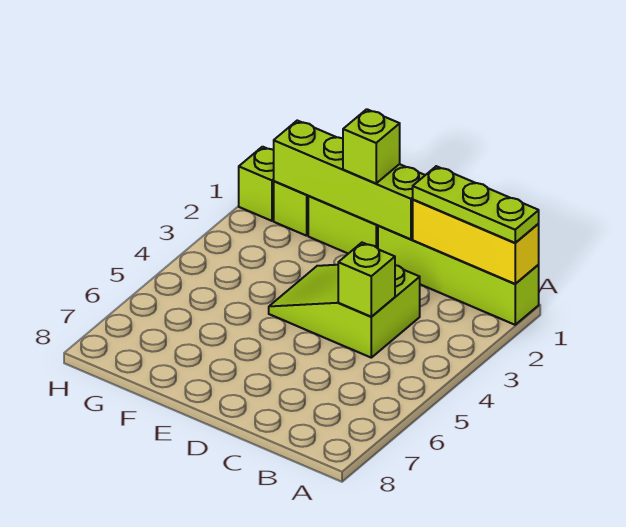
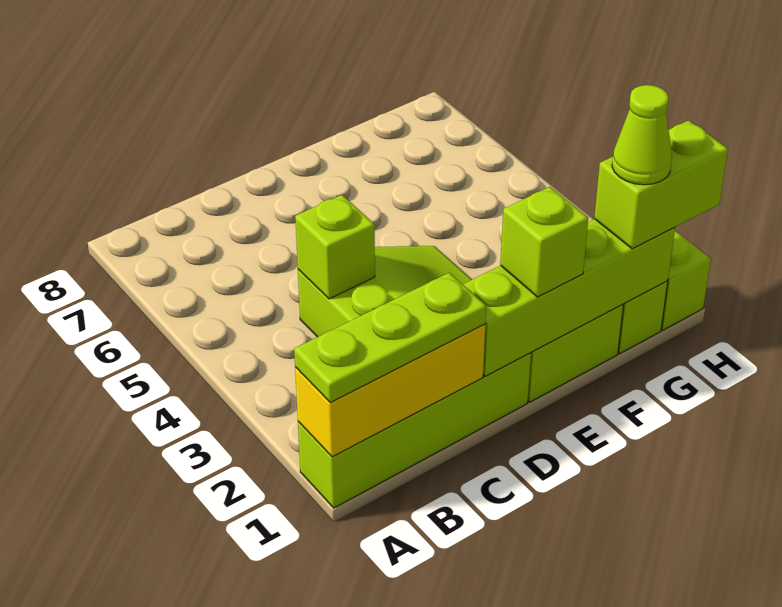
none -> lime 1x2 brick [594,120,728,249]
none -> lime 1x1 cone [612,85,672,185]

